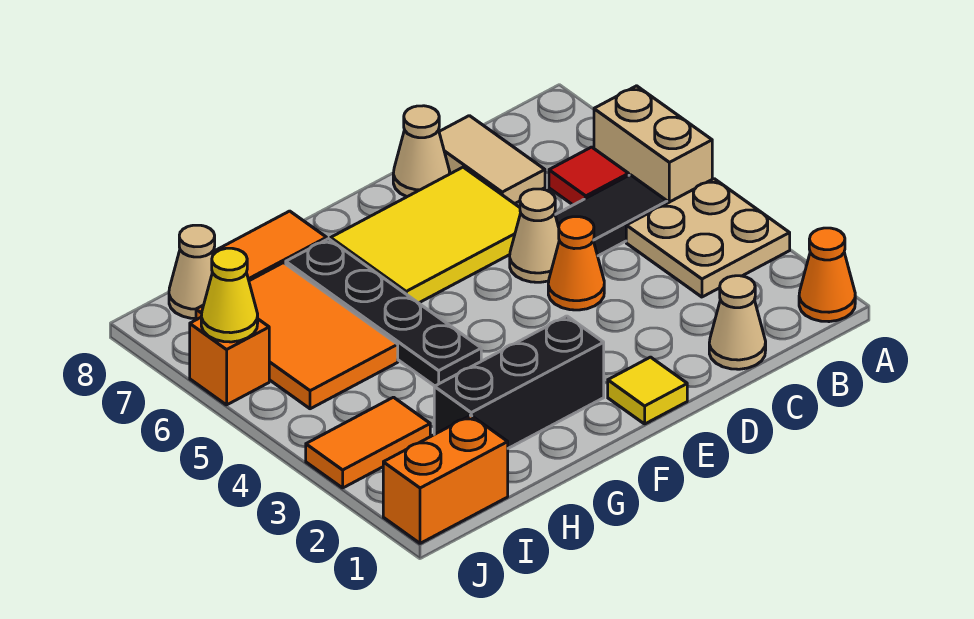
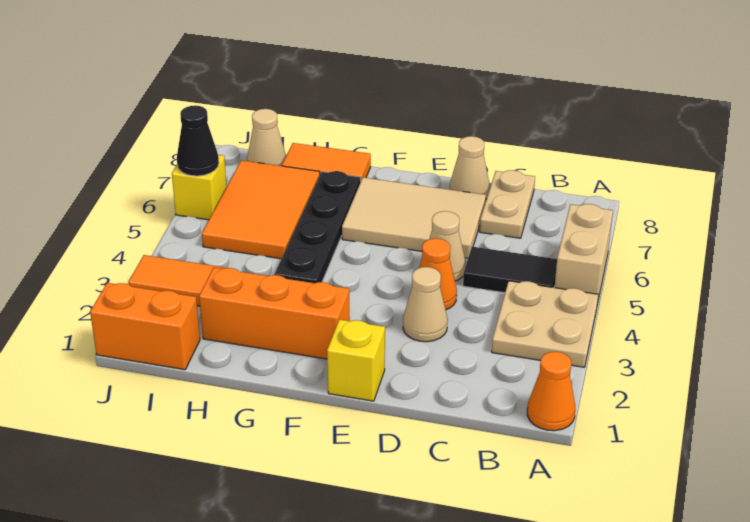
red 1x1 tile [549,147,629,205] -> none
tan 1x1 cone [709,276,766,369] -> tan 1x1 cone moved to [403,267,448,342]
tan 1x2 tile [439,116,545,204] -> tan 1x2 plate [480,170,535,238]
yellow 2x3 tile [331,167,521,303] -> tan 2x3 tile [342,177,486,258]
yellow 1x1 tile [608,357,687,424] -> yellow 1x1 brick [327,319,385,401]
black 1x3 brick [434,316,604,448] -> orange 1x3 brick [199,268,350,359]
orange 1x1 brick [190,318,269,405] -> yellow 1x1 brick [172,155,227,220]
yellow 1x1 cone [201,248,258,342] -> black 1x1 cone [177,105,219,176]

